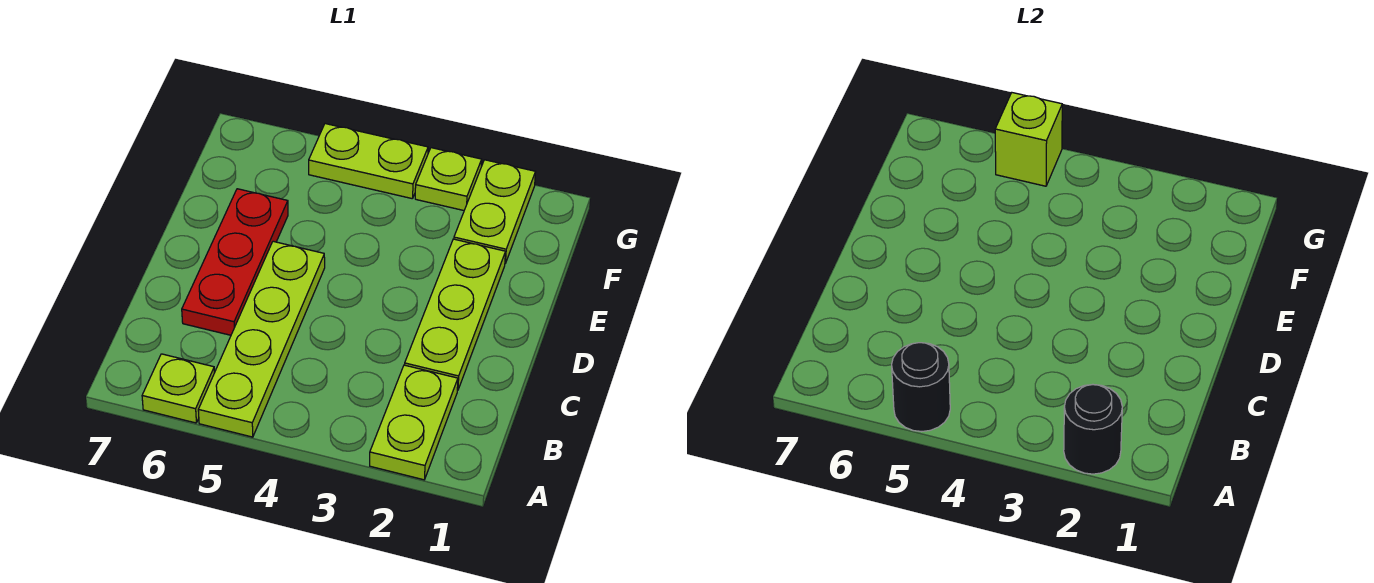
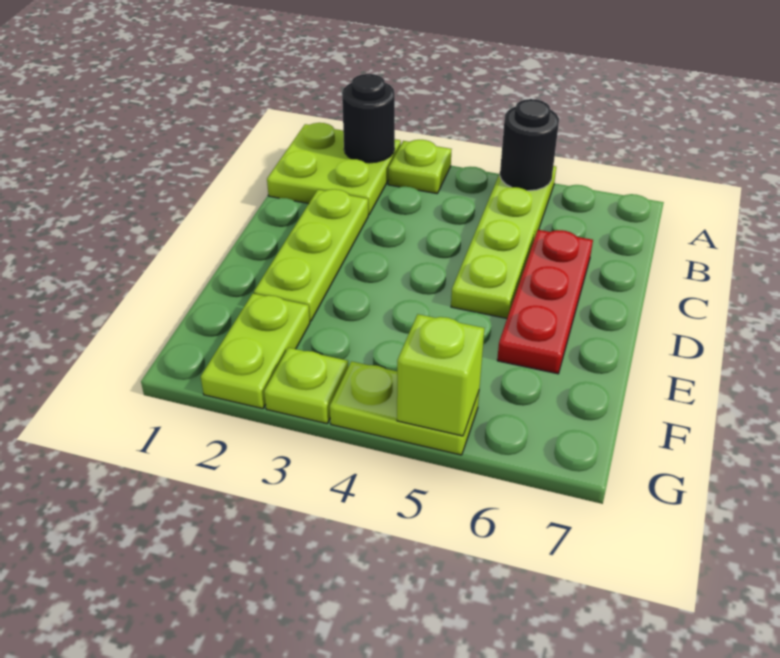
lime 1x2 plate [370,365,458,480] -> lime 2x2 plate [267,123,401,215]
lime 1x1 plate [142,354,215,423] -> lime 1x1 plate moved to [388,140,452,194]

